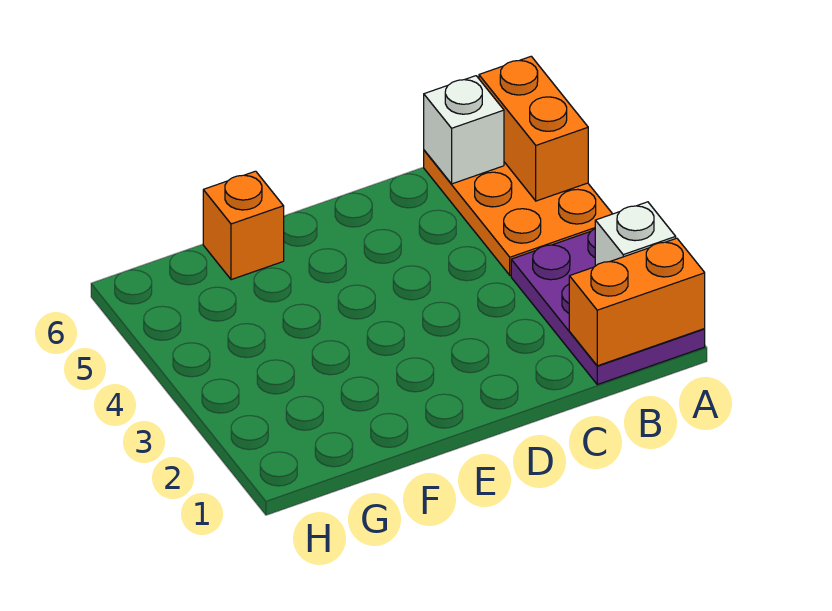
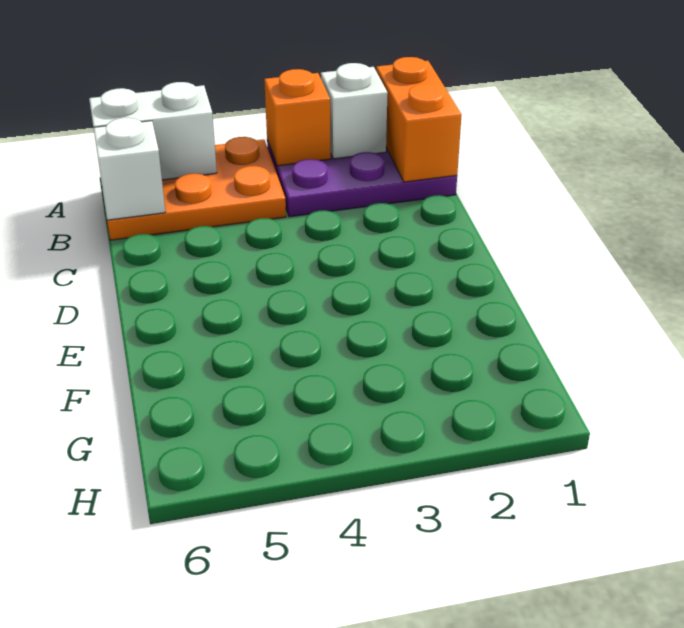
orange 1x2 brick [479,56,588,201] -> white 1x2 brick [89,82,217,180]
orange 1x1 brick [203,171,284,280] -> orange 1x1 brick moved to [264,69,331,166]

